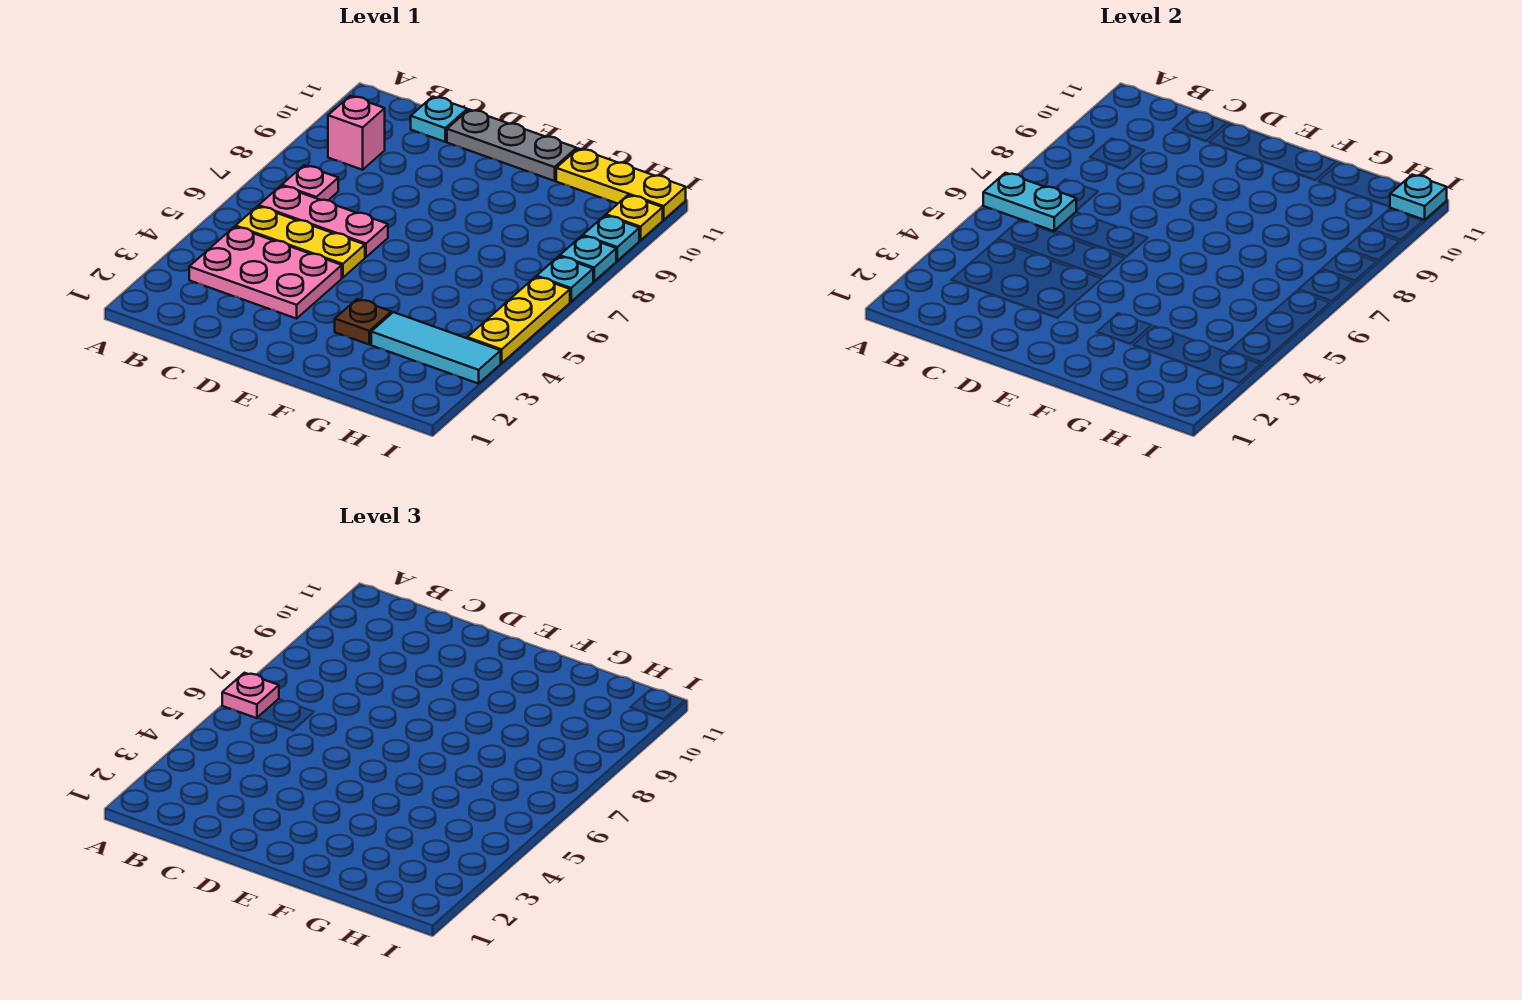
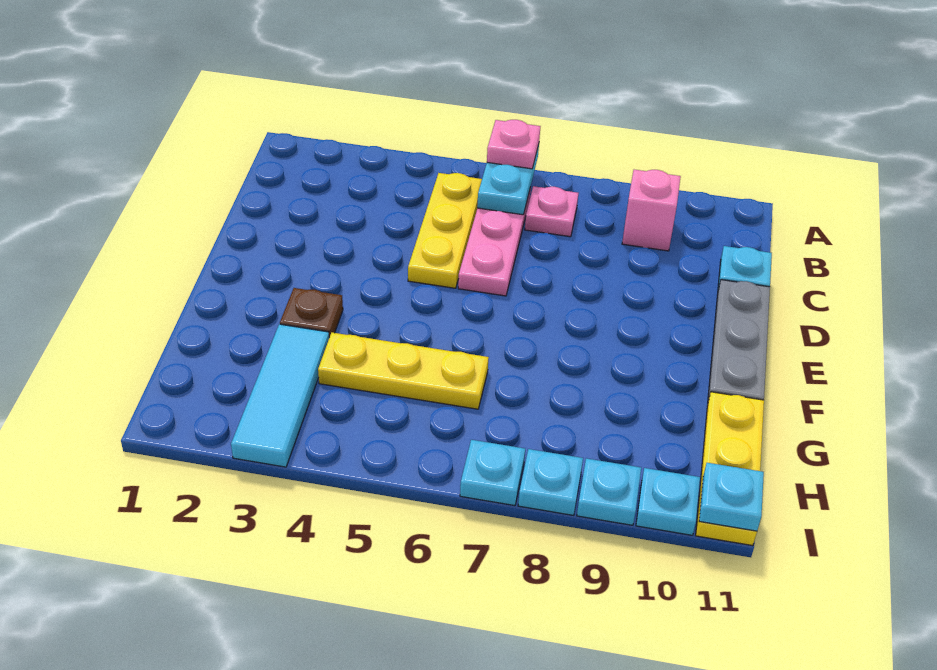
pink 2x3 plate [189,227,342,319] -> none
yellow 1x3 plate [467,277,570,363] -> yellow 1x3 plate moved to [318,333,489,409]
yellow 1x1 plate [606,195,663,240] -> cyan 1x1 plate [636,468,700,535]

